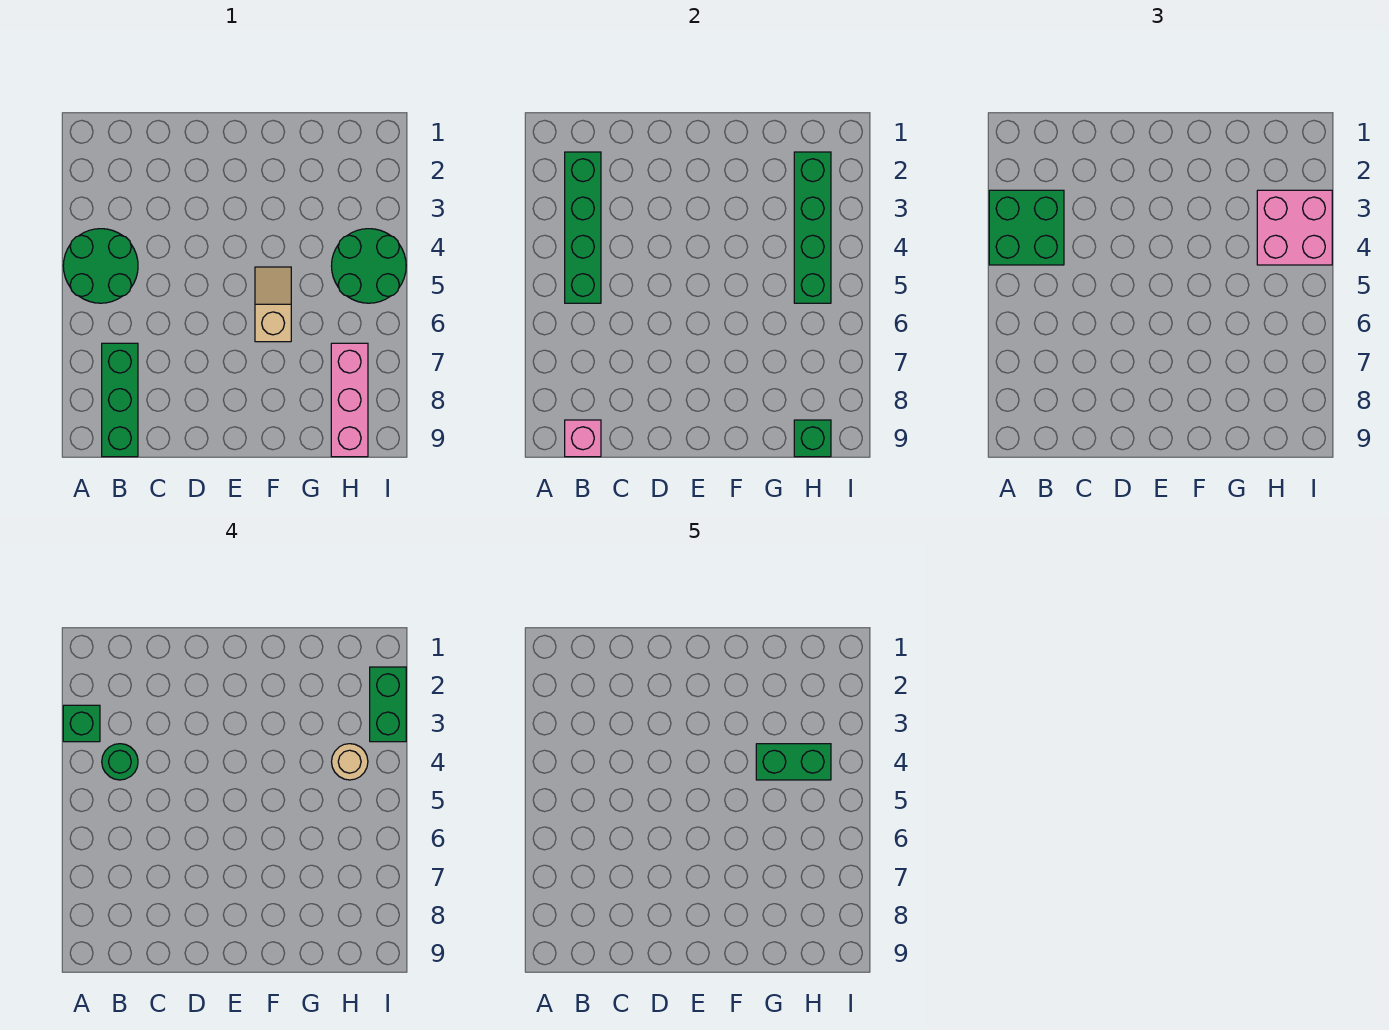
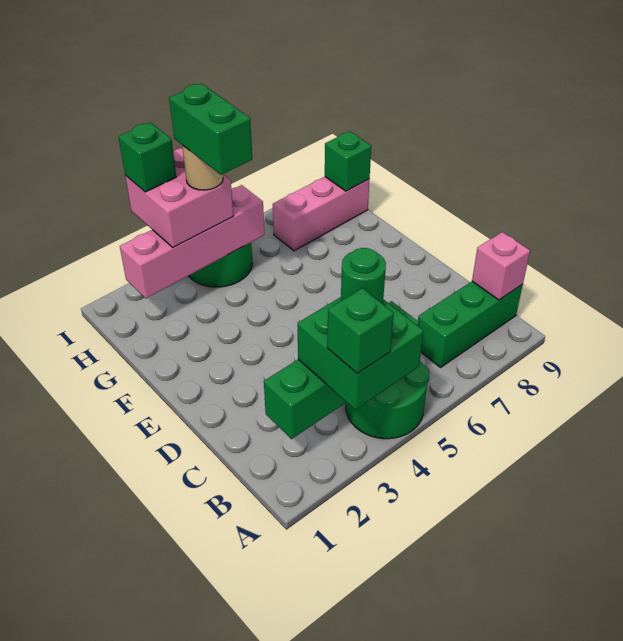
tan 1x2 slope [255,267,291,342] -> none
green 1x4 brick [794,152,831,303] -> pink 1x4 brick [120,185,265,298]
green 1x2 brick [370,667,406,742] -> green 1x1 brick [119,122,176,192]

